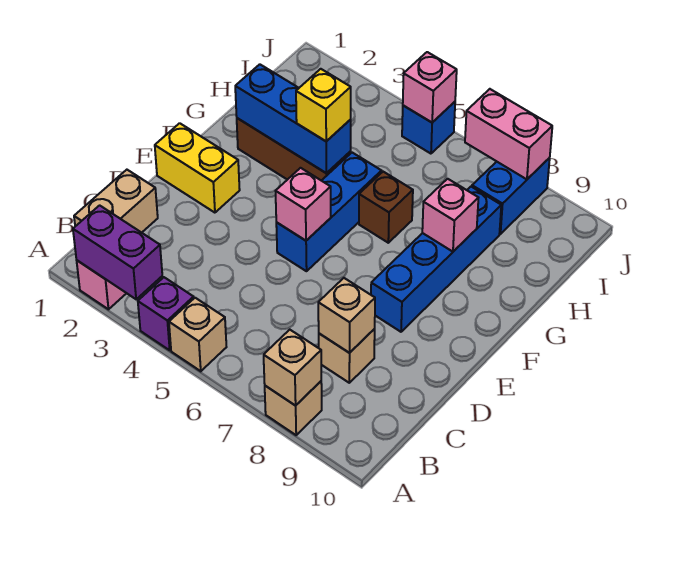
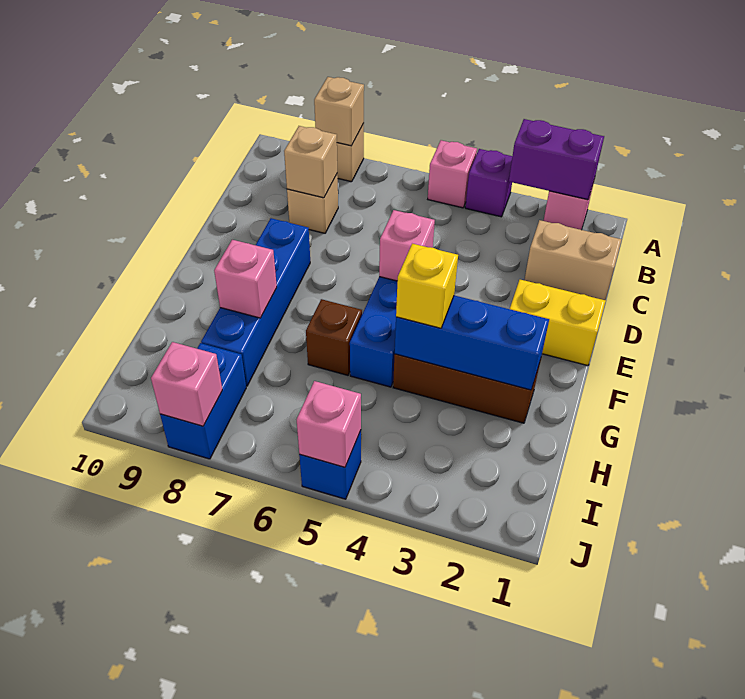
tan 1x1 brick [169,298,226,371] -> pink 1x1 brick [428,140,477,208]
tan 1x2 brick [74,170,158,233] -> tan 1x2 brick turned to [524,220,622,300]
pink 1x2 brick [465,89,552,179] -> pink 1x1 brick [151,342,222,426]

